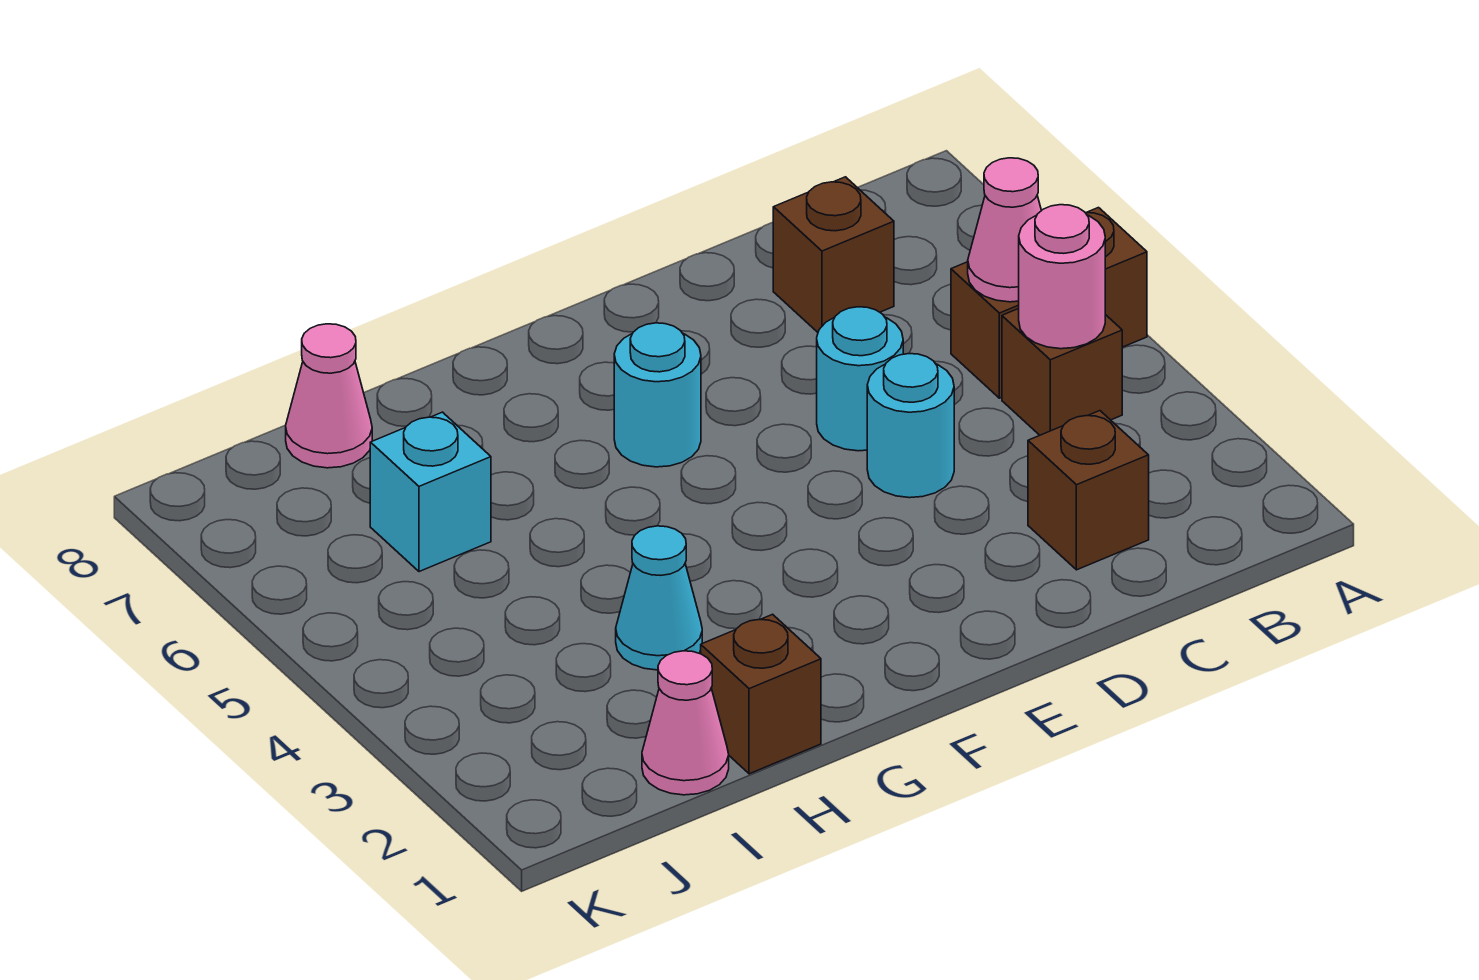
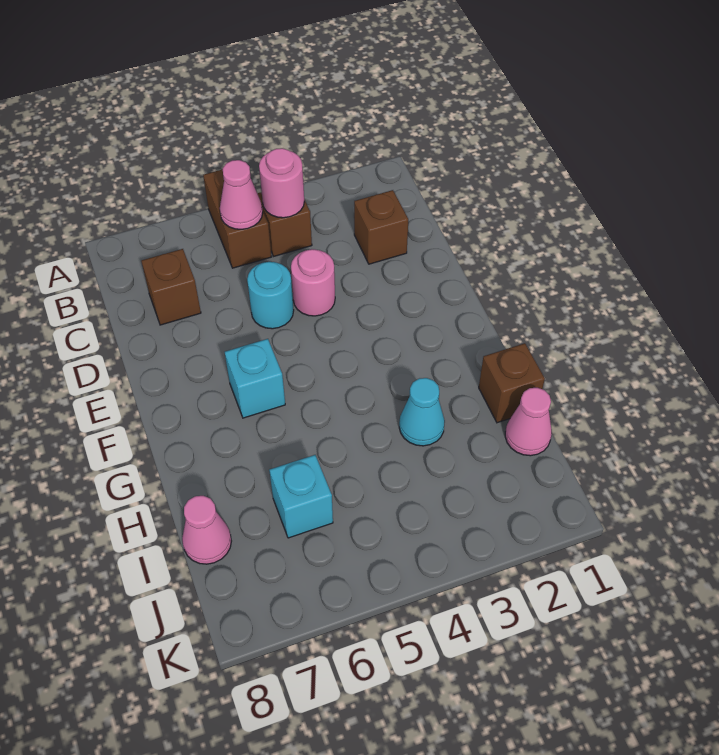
cyan 1x1 round brick [867,354,954,498] -> pink 1x1 round brick [291,249,335,316]
cyan 1x1 round brick [614,323,701,467] -> cyan 1x1 brick [225,339,285,418]

